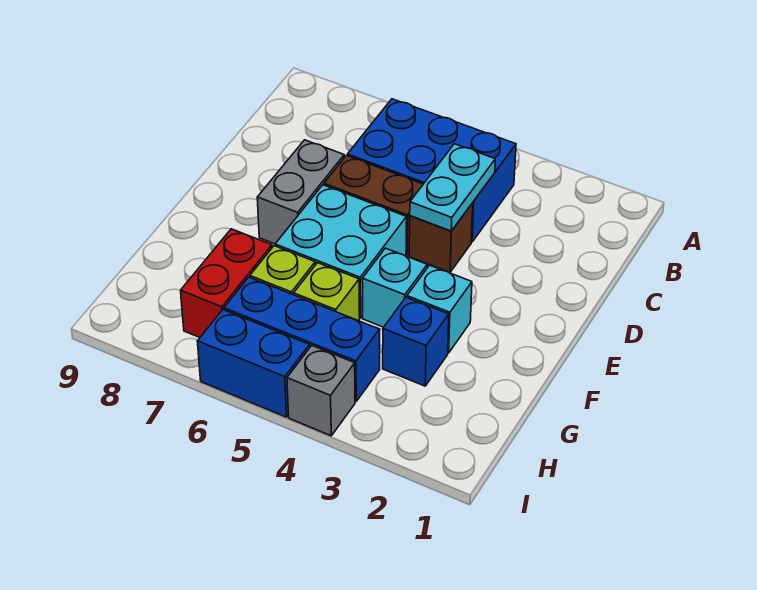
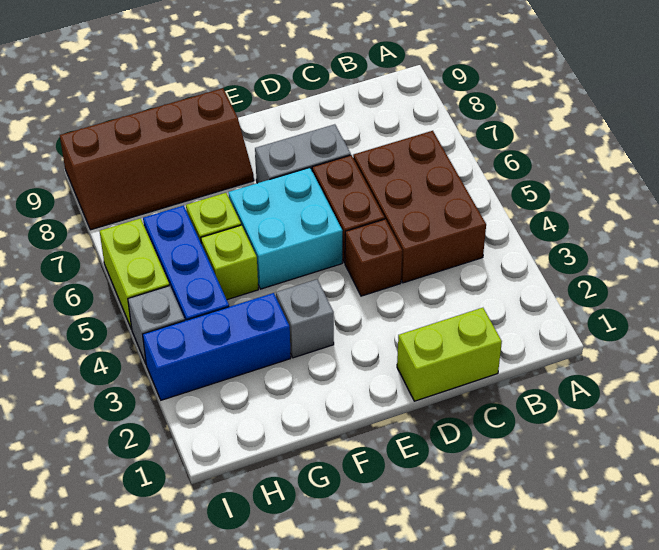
blue 2x3 brick [347,99,516,242] -> brown 2x3 brick [353,131,486,283]
none -> lime 1x2 brick [397,308,502,401]
cyan 1x2 plate [410,144,495,231] -> none
cyan 1x1 brick [407,265,472,353] -> grey 1x1 brick [276,279,334,358]
cyan 1x1 brick [362,248,427,327] -> none
none -> brown 2x4 slope [60,88,254,230]
blue 1x1 brick [383,297,449,386] -> blue 1x3 brick [143,293,291,400]
red 1x2 brick [181,229,272,337] -> none
blue 1x2 brick [198,310,310,417] -> lime 1x2 brick [100,218,169,329]

